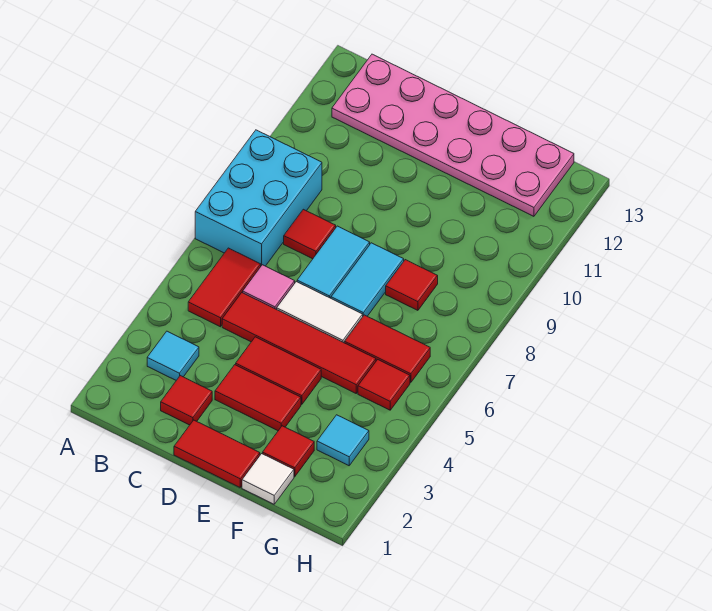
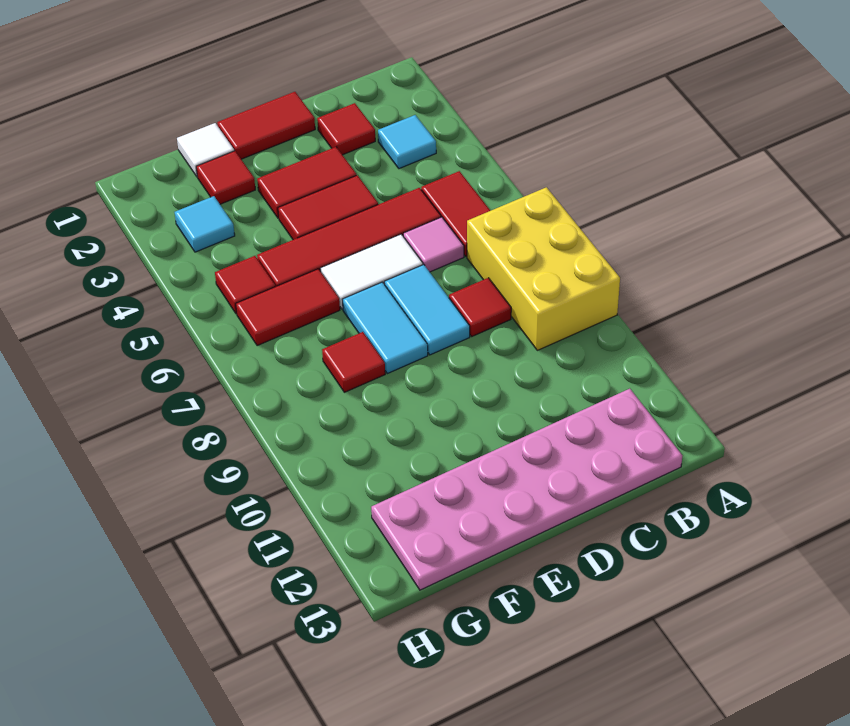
cyan 2x3 brick [195,130,322,266] -> yellow 2x3 brick [467,187,620,350]

